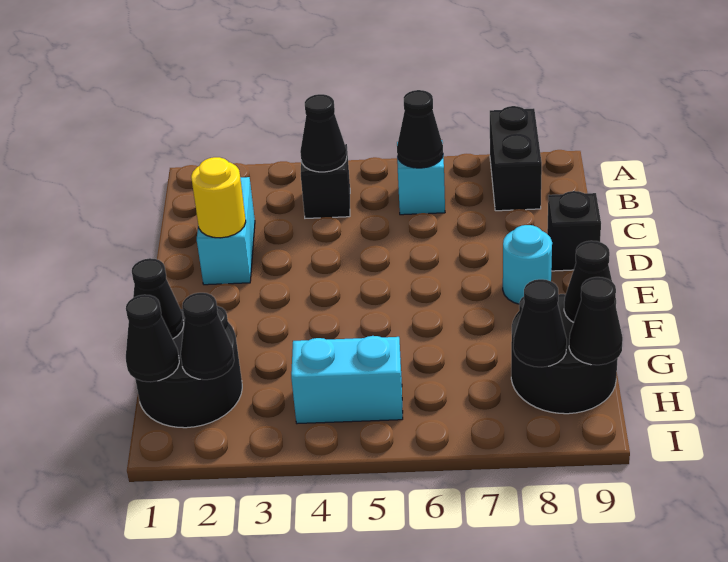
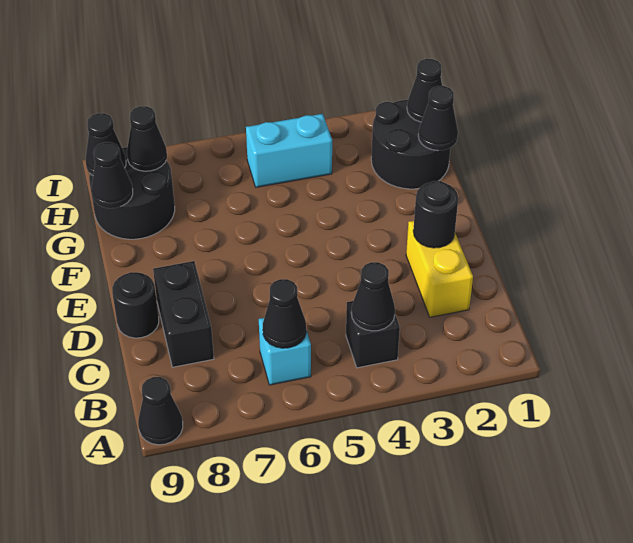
black 1x2 brick [490,106,542,211] -> black 1x2 brick moved to [153,261,214,367]
cyan 1x2 brick [197,177,255,285] -> yellow 1x2 brick [406,221,473,317]
yellow 1x1 round brick [191,157,246,238] -> black 1x1 round brick [413,181,458,248]
black 1x1 brick [547,191,601,271] -> black 1x1 round brick [112,272,159,338]
cyan 1x1 round brick [503,225,552,304] -> none
black 1x1 cone [181,293,234,380] -> black 1x1 cone moved to [138,377,183,445]

